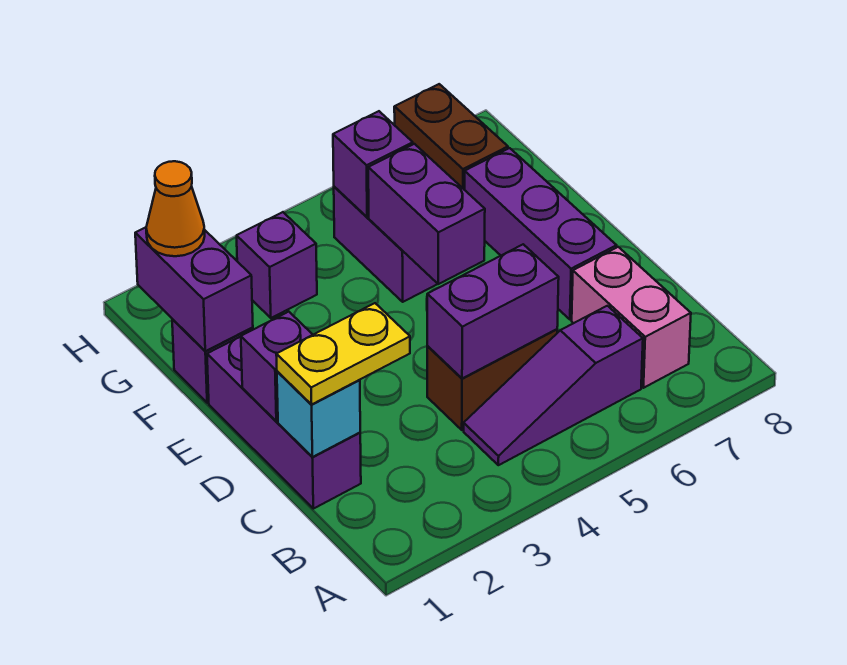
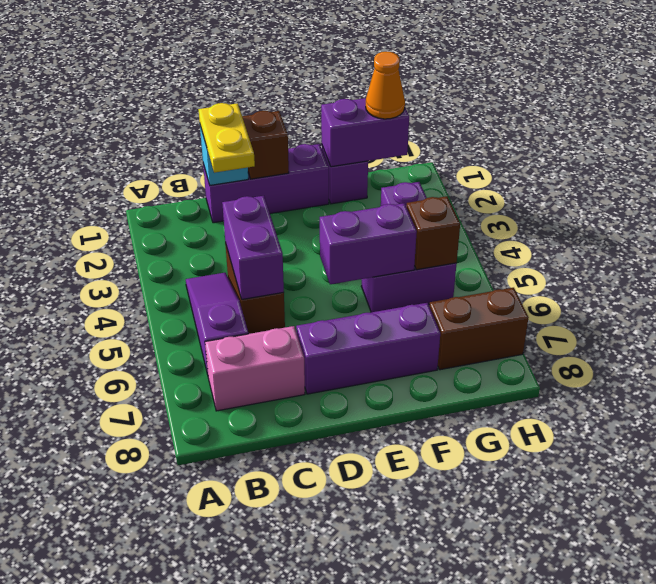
purple 1x1 brick [241,312,313,421] -> brown 1x1 brick [242,111,289,179]
purple 1x1 brick [333,111,413,217] -> brown 1x1 brick [406,196,460,270]

